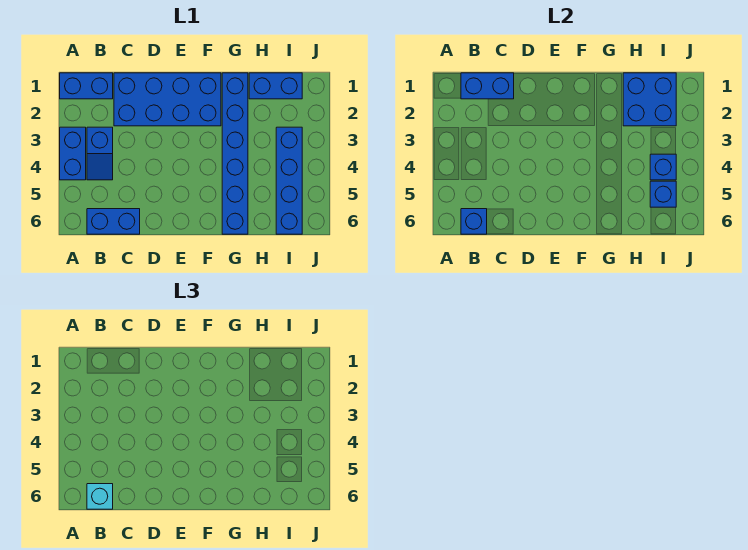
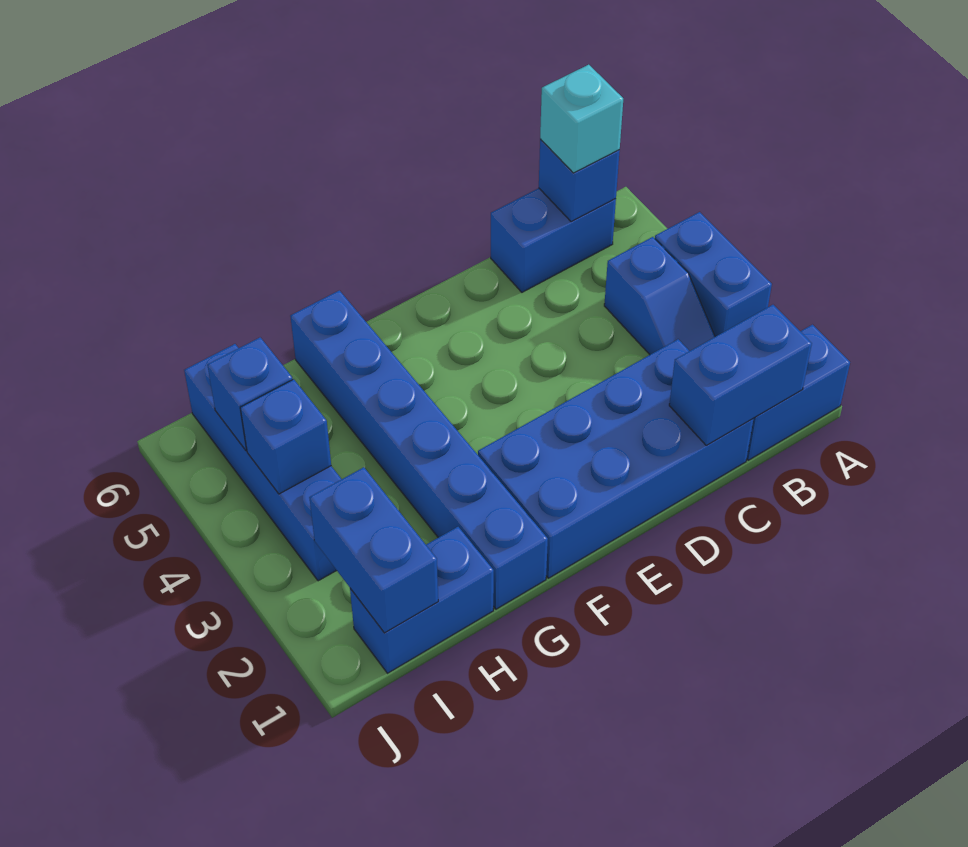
blue 1x2 slope [87,127,113,180] -> blue 1x2 slope turned to [604,237,715,355]
blue 2x2 brick [623,73,676,126] -> blue 1x2 brick [309,467,438,633]

